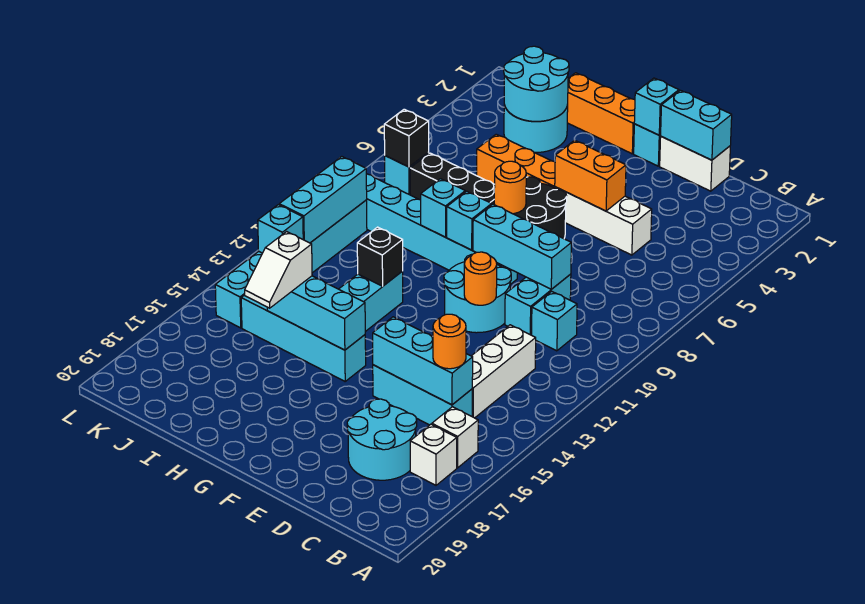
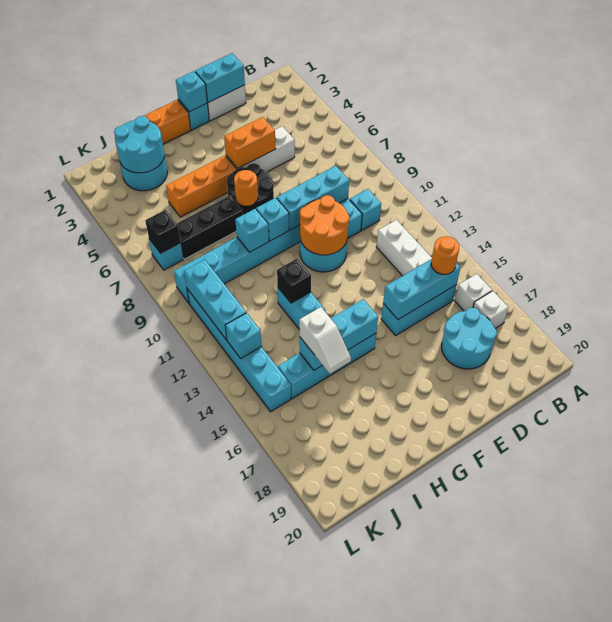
orange 1x1 round brick [464,252,497,305] -> orange 2x2 round brick [300,195,349,255]

